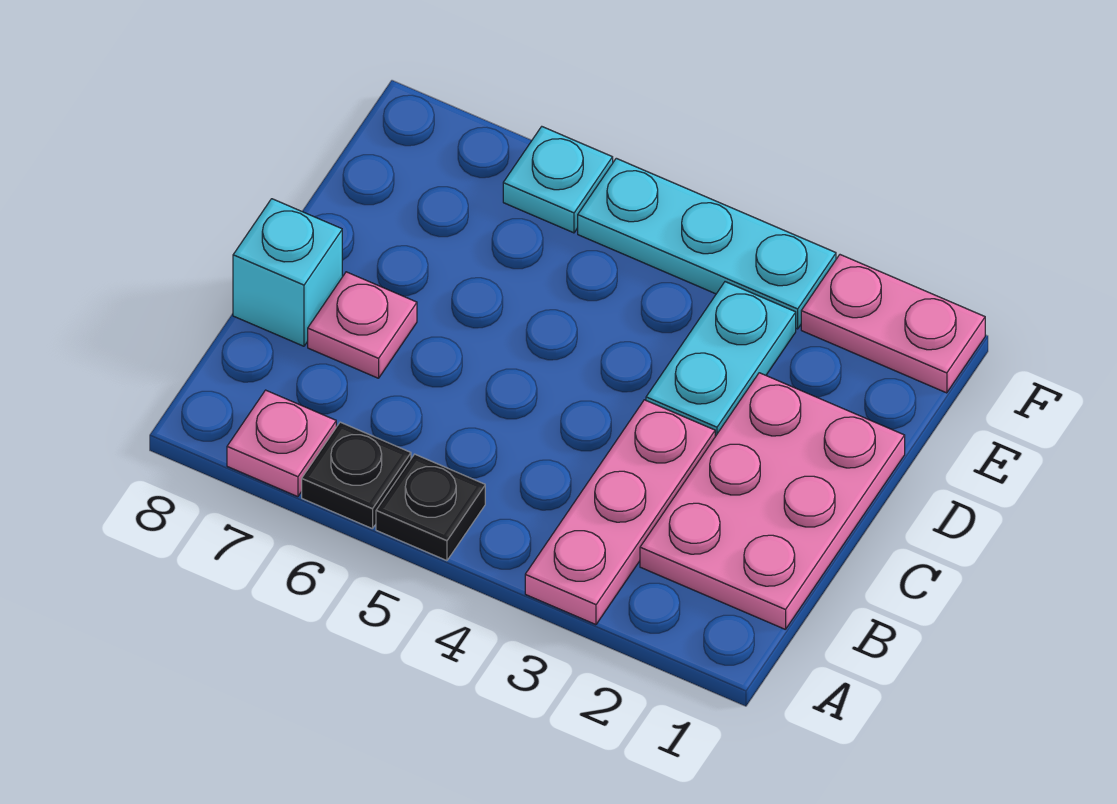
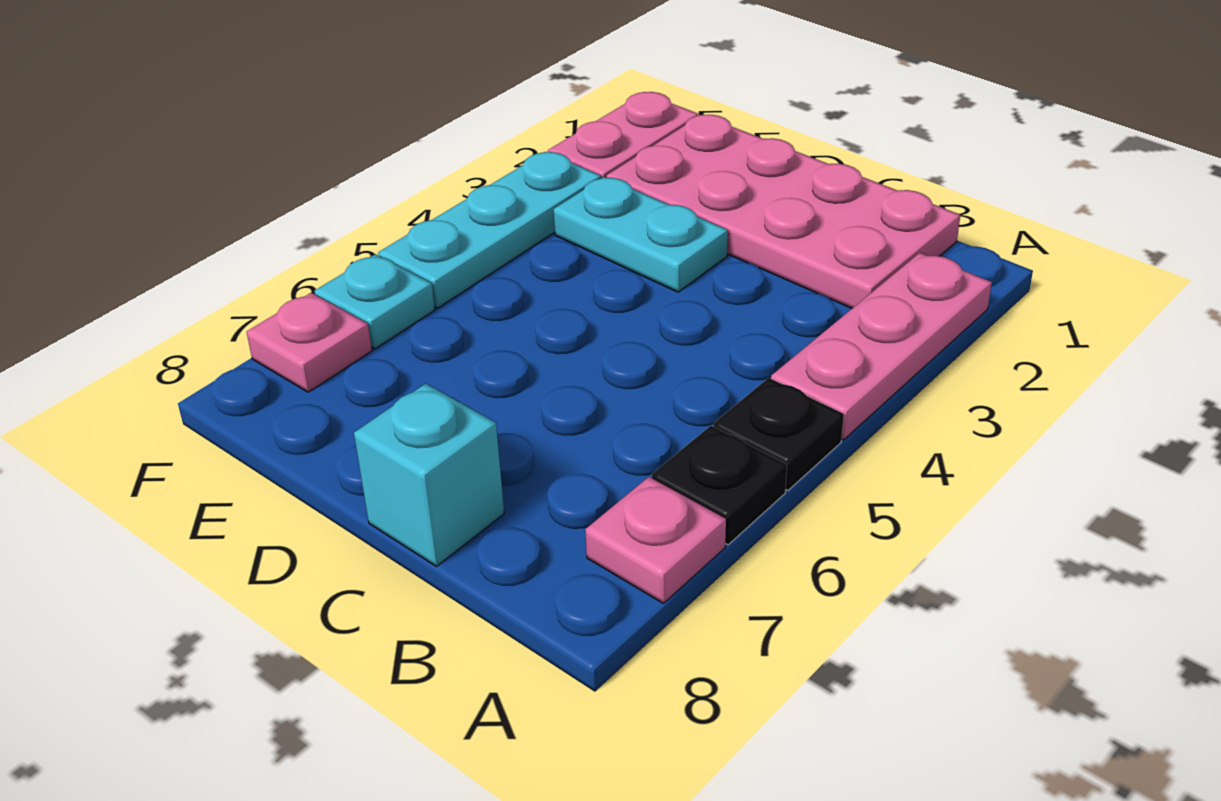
pink 1x3 plate [525,400,715,625] -> pink 1x3 plate turned to [771,253,992,440]
pink 2x3 plate [640,373,905,630] -> pink 2x4 plate [607,115,960,308]
pink 1x1 plate [308,272,417,378] -> pink 1x1 plate moved to [247,293,372,392]

